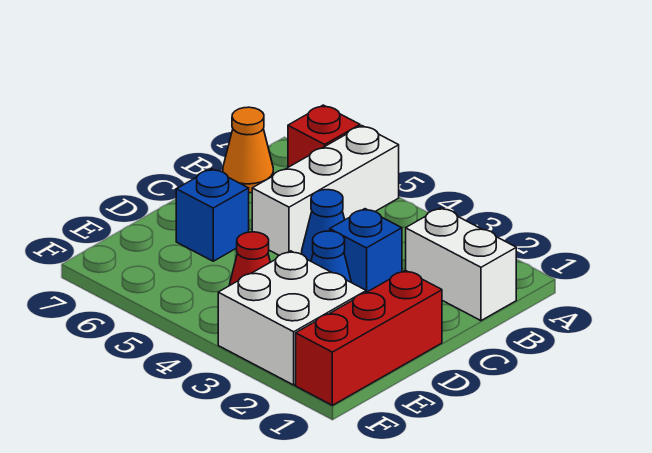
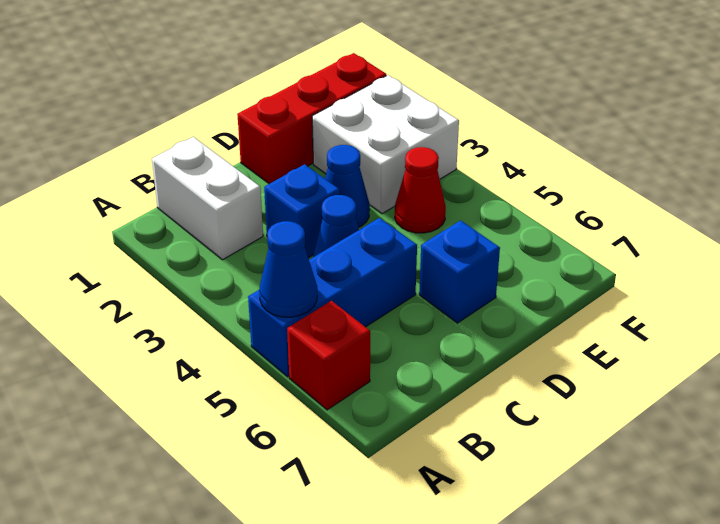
white 1x3 brick [252,126,399,255] -> blue 1x3 brick [248,218,417,377]
none -> blue 1x1 cone [259,221,317,317]
orange 1x1 cone [223,107,273,193] -> none

